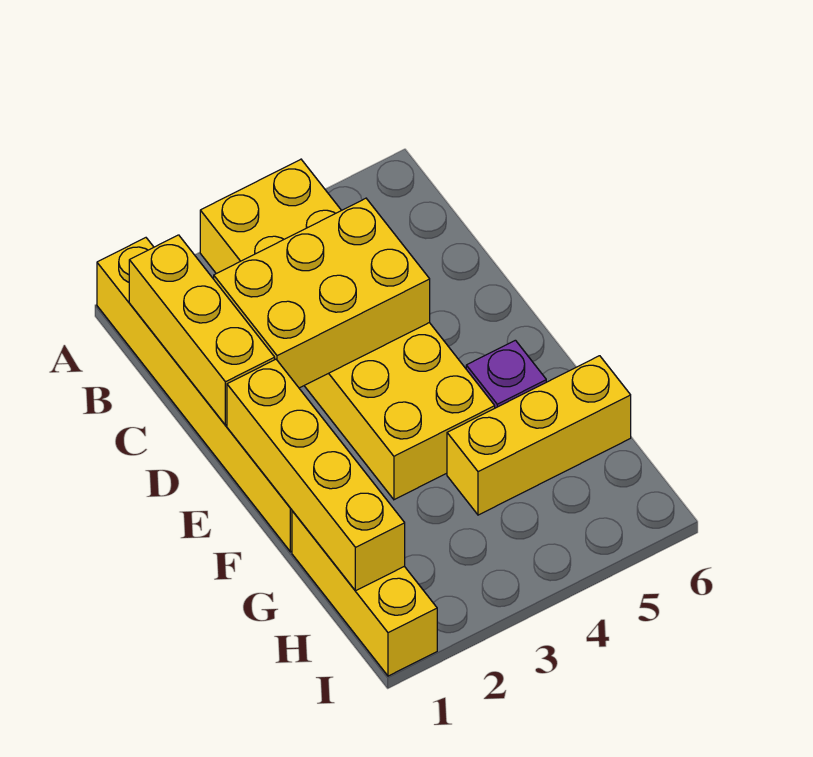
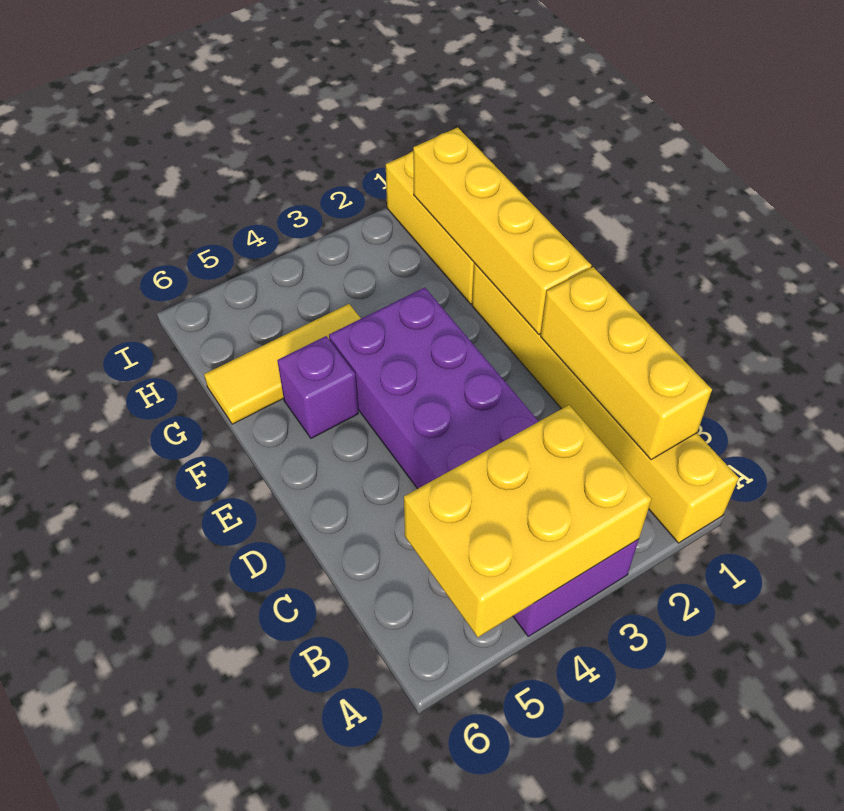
yellow 2x6 brick [200,159,495,500] -> purple 2x6 brick [329,288,639,636]
yellow 2x3 brick [214,198,430,388] -> yellow 2x3 brick moved to [404,405,651,637]
yellow 1x3 brick [447,356,631,515] -> yellow 1x3 tile [204,304,361,424]

